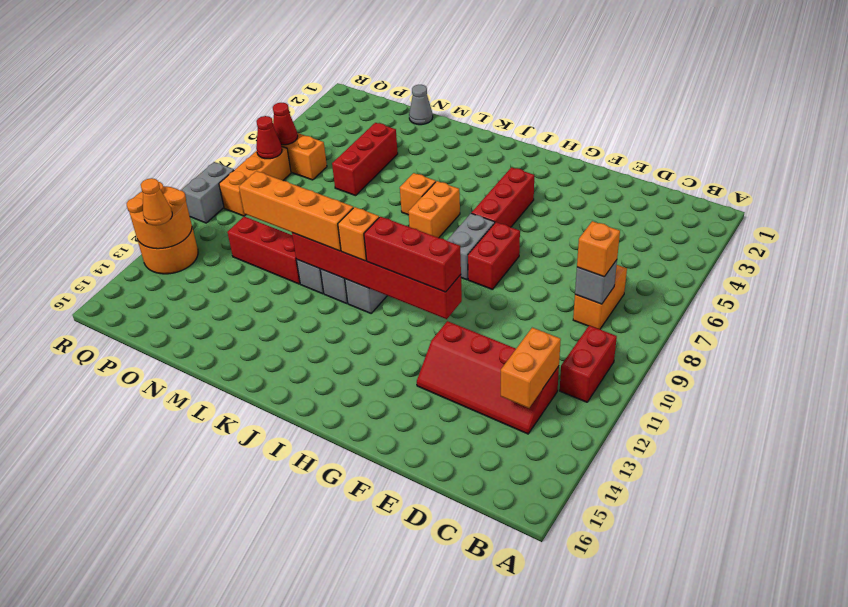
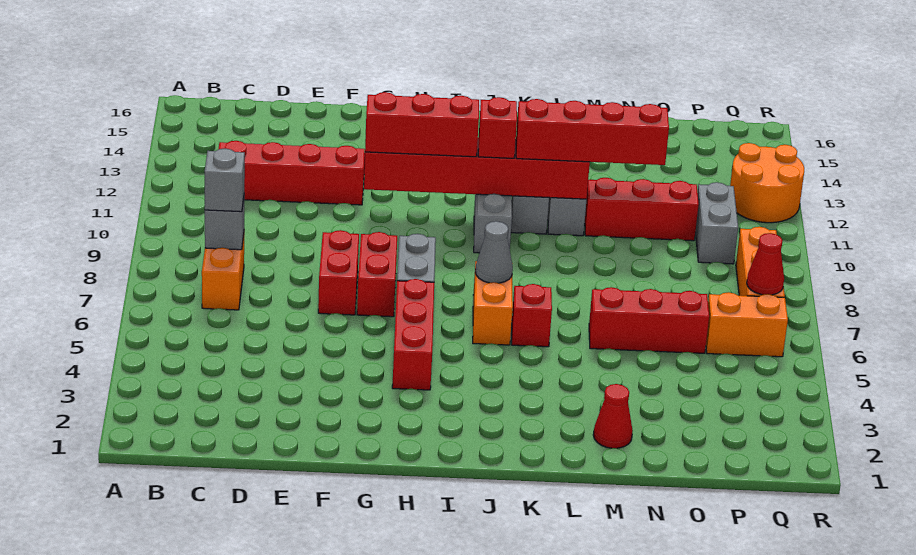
red 1x2 brick [560,326,617,402] -> red 1x2 brick moved to [318,230,359,315]
orange 1x1 brick [577,221,620,277] -> grey 1x1 brick [205,148,245,212]
orange 1x2 brick [501,328,561,408] -> none
orange 1x1 brick [338,207,379,261] -> red 1x1 brick [478,97,517,158]
orange 1x1 brick [400,173,436,215] -> red 1x1 brick [512,284,552,347]
orange 1x4 brick [239,171,353,251] -> red 1x4 brick [516,99,669,165]
grey 1x1 cone [409,85,433,125] -> grey 1x1 cone moved to [475,221,513,283]
red 1x3 brick [332,123,398,196] -> red 1x3 brick turned to [589,287,709,353]
red 1x1 cone [273,103,298,145] -> red 1x1 cone moved to [593,384,633,448]
orange 2x2 round brick [127,182,192,249] -> none
orange 1x1 cone [141,178,172,225] -> none
grey 1x2 brick [181,162,234,223] -> grey 1x2 brick moved to [695,182,738,264]

